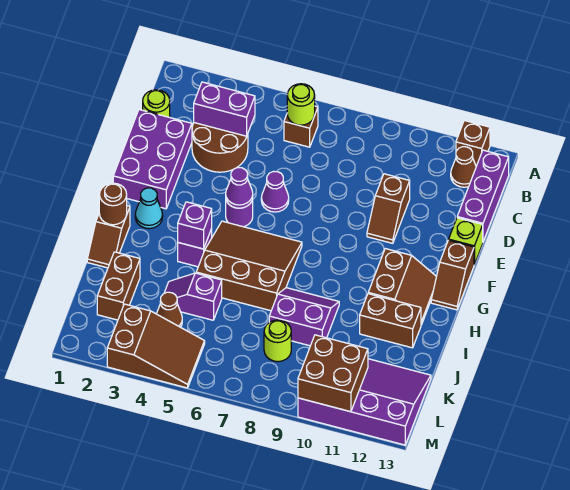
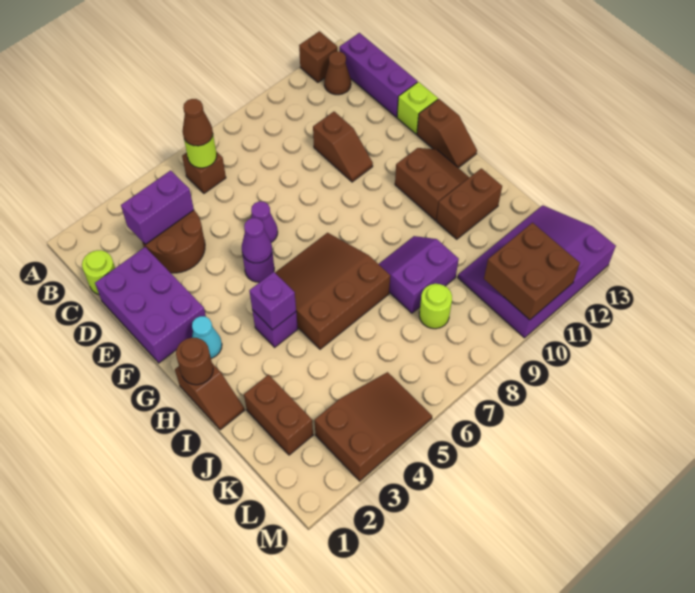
purple 1x2 slope [164,273,222,320] -> none
brown 1x1 cone [157,292,182,327] -> brown 1x1 cone moved to [182,99,213,146]

